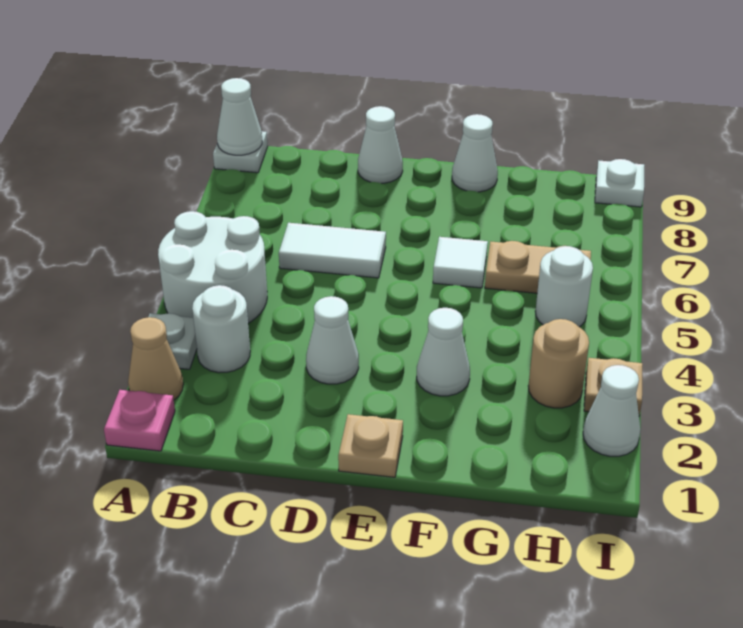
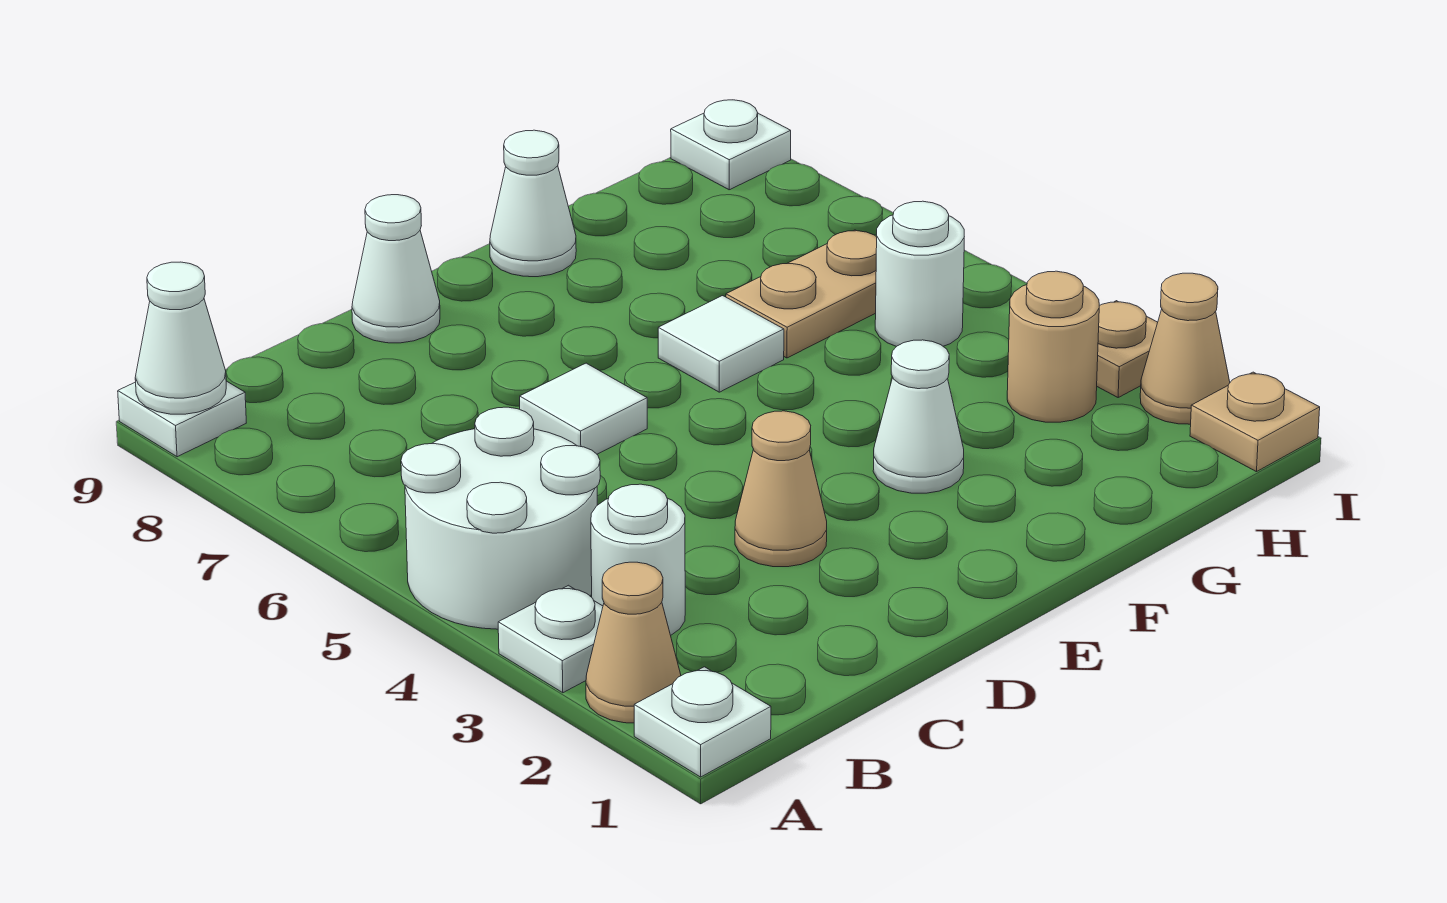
pink 1x1 plate [104,390,175,451] -> white 1x1 plate [634,667,771,777]
white 1x2 tile [279,223,386,278] -> white 1x1 tile [520,363,647,454]
white 1x1 cone [306,296,359,384] -> tan 1x1 cone [735,411,827,567]
tan 1x1 plate [338,414,403,477] -> tan 1x1 plate moved to [1190,372,1320,472]
white 1x1 cone [583,365,640,456] -> tan 1x1 cone [1140,273,1230,424]

